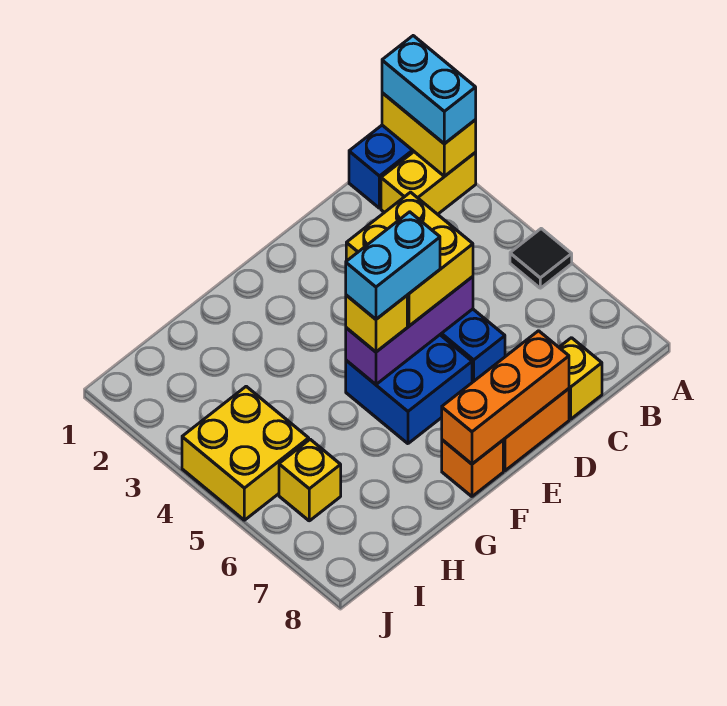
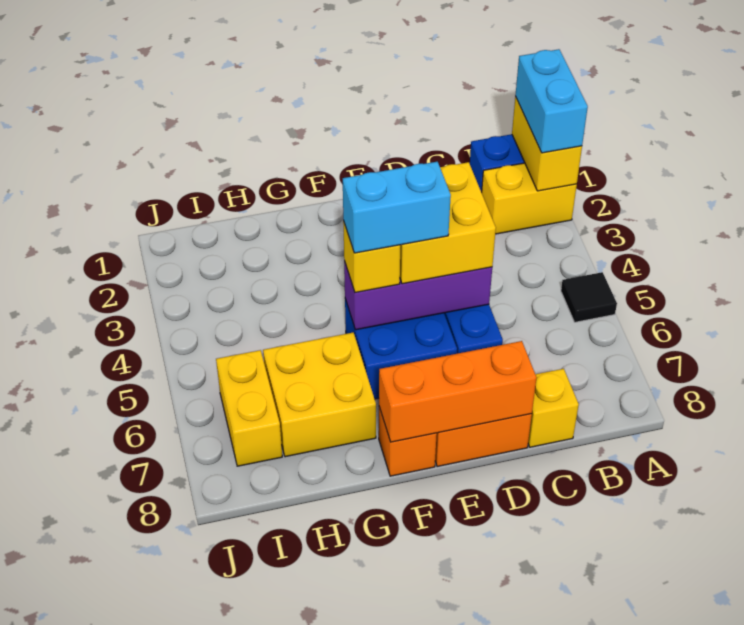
yellow 2x2 brick [182,386,309,520] -> yellow 2x2 brick moved to [263,333,376,457]
yellow 1x1 brick [279,439,341,521] -> yellow 1x2 brick [216,350,282,466]

